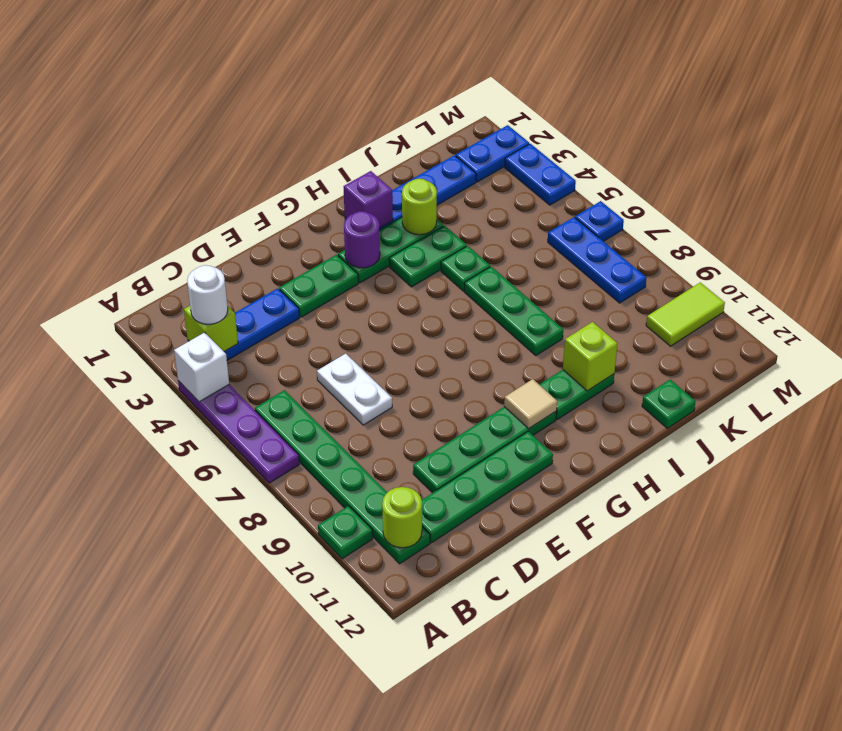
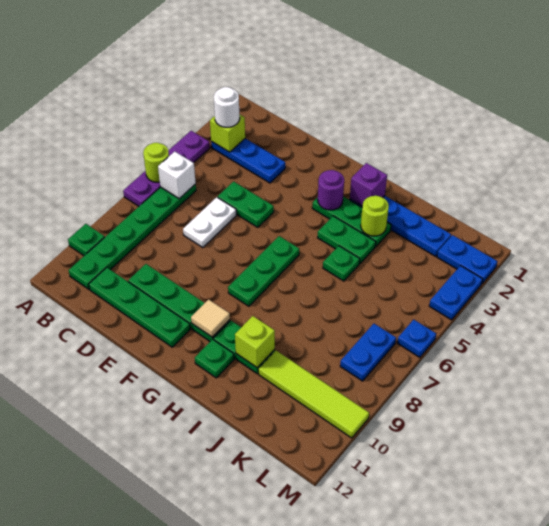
white 1x1 brick [174,333,229,402] -> white 1x1 brick moved to [158,152,196,199]
lime 1x1 round brick [382,487,422,548] -> lime 1x1 round brick moved to [143,143,169,182]
green 1x2 plate [279,255,358,317] -> green 1x2 plate moved to [218,181,274,227]
green 1x3 plate [464,266,563,355] -> green 1x3 plate moved to [228,236,299,306]
green 1x1 plate [642,379,696,428] -> green 1x1 plate moved to [195,339,234,378]
blue 1x3 plate [548,217,646,303] -> blue 1x2 plate [340,324,396,381]
lime 1x2 tile [646,282,725,346] -> lime 1x4 tile [258,351,369,438]

